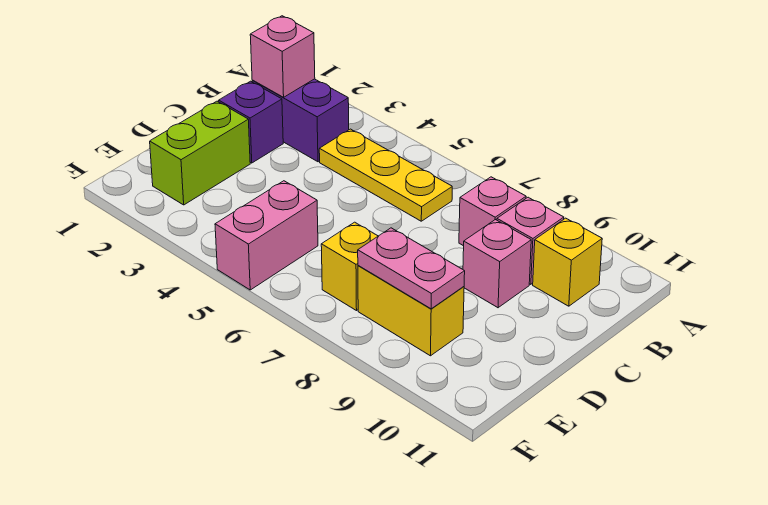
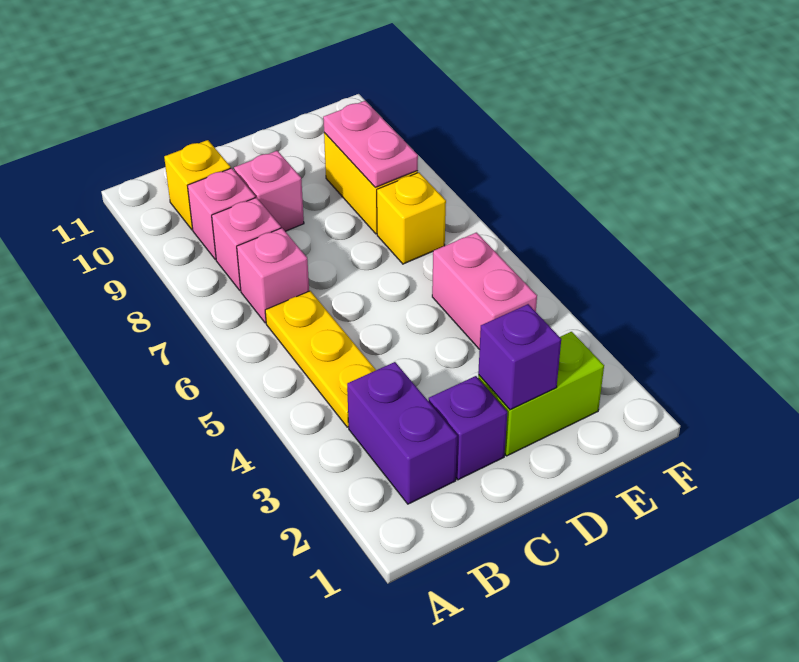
pink 1x1 brick [250,16,315,97] -> pink 1x1 brick moved to [237,228,309,323]
none -> purple 1x1 brick [478,304,561,410]
pink 1x2 brick [215,181,318,290] -> pink 1x2 brick turned to [432,233,537,350]

